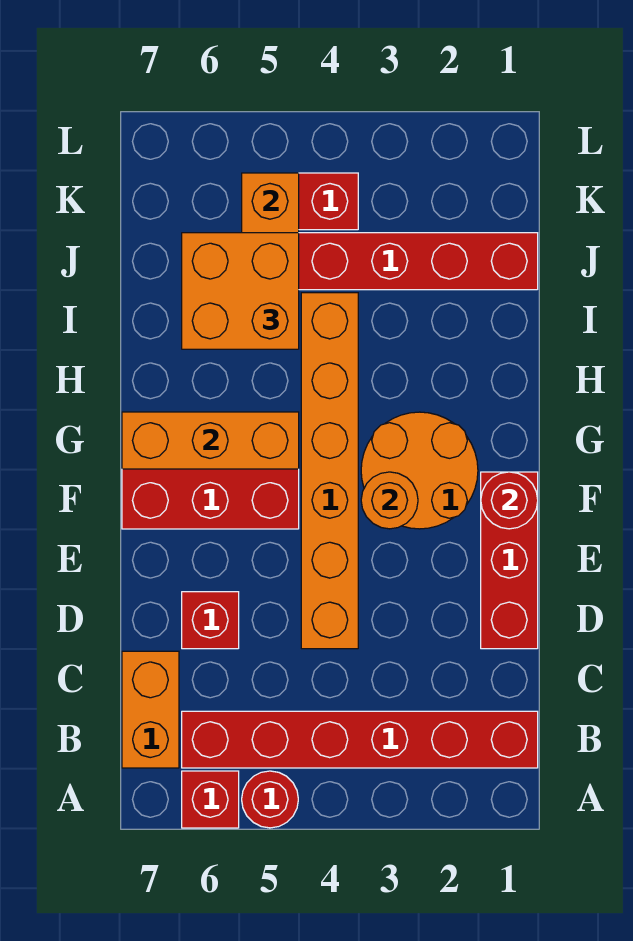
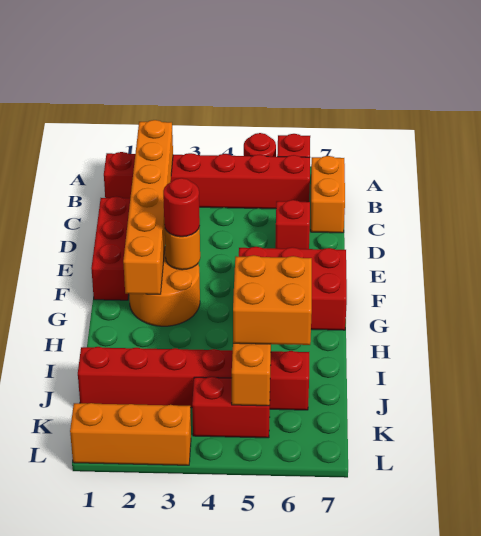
orange 1x6 brick [301,293,358,649] -> orange 1x6 brick moved to [123,120,173,294]
red 1x1 round brick [481,472,538,529] -> red 1x1 round brick moved to [163,178,200,237]
orange 1x3 brick [122,412,299,469] -> orange 1x3 brick moved to [70,403,191,465]

